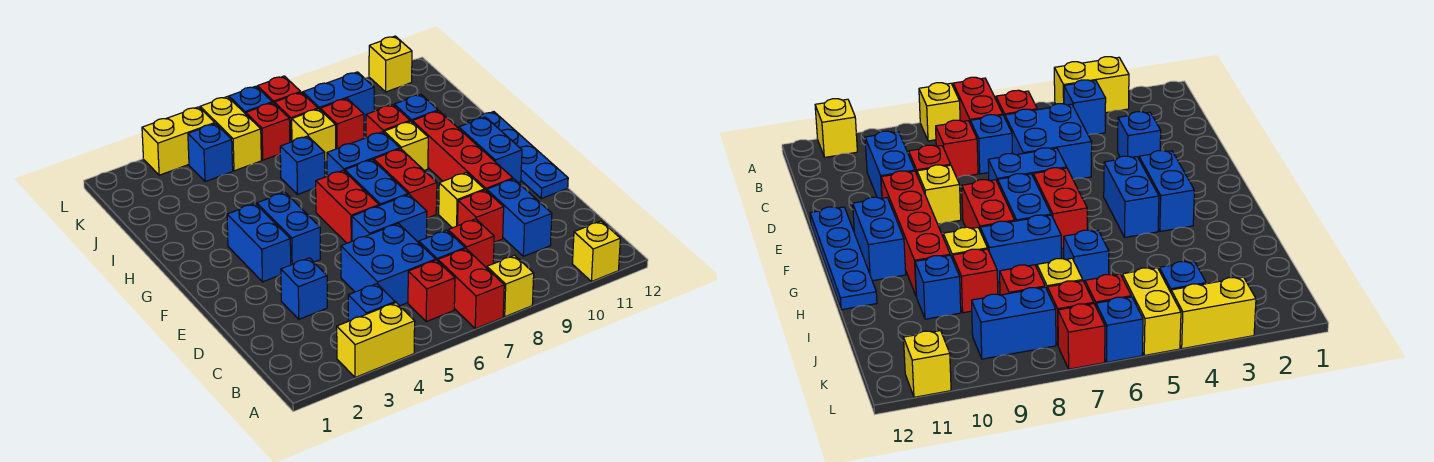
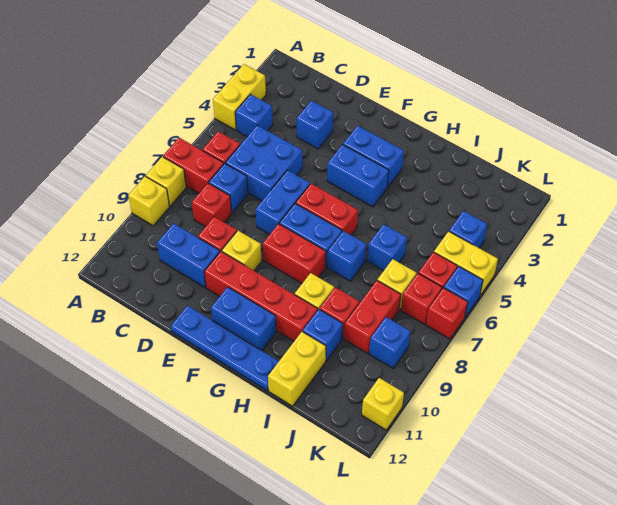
yellow 1x1 brick [572,221,620,282] -> yellow 1x1 brick moved to [128,176,169,226]
blue 1x2 brick [327,132,400,176] -> blue 1x1 brick [327,231,367,281]
red 1x1 brick [320,99,364,149] -> red 1x2 brick [344,281,401,353]
blue 1x2 brick [303,72,374,123] -> blue 1x1 brick [369,317,410,368]
yellow 1x2 brick [142,107,215,175] -> yellow 1x2 brick moved to [268,332,326,406]

